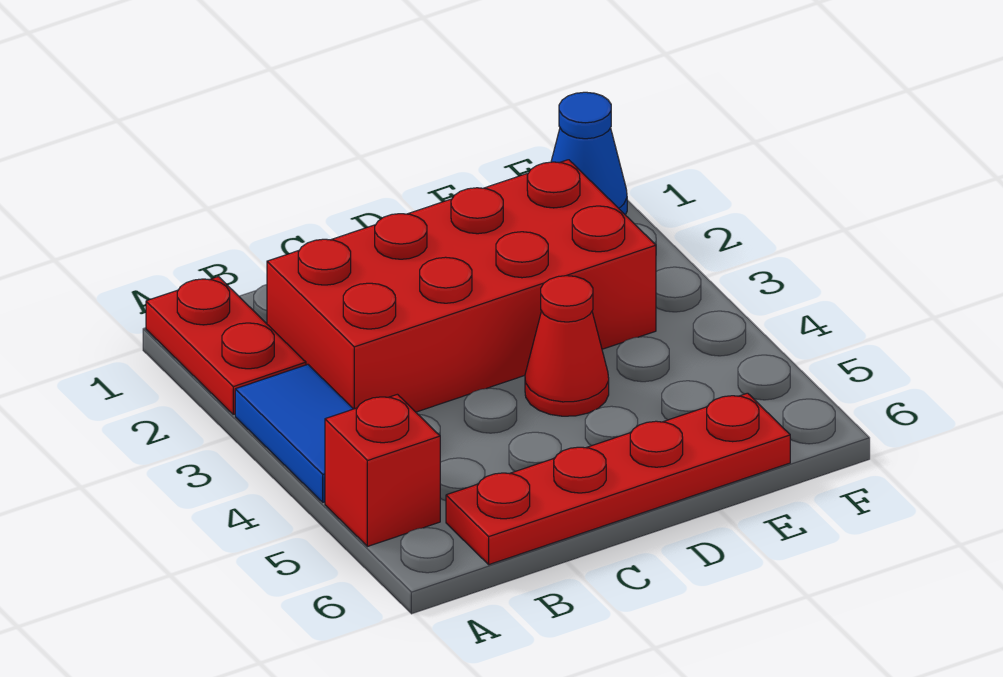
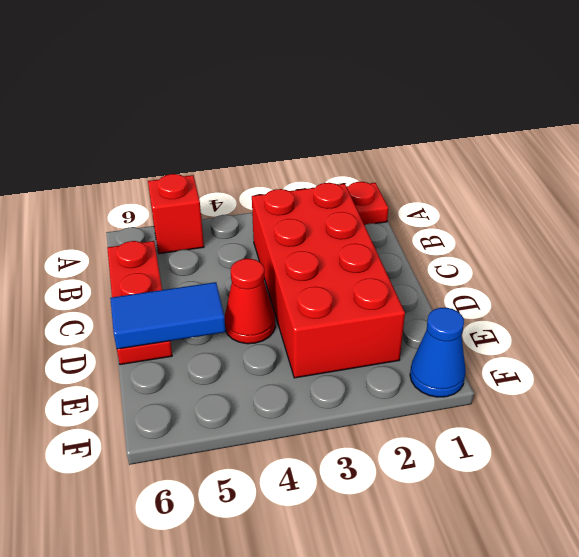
blue 1x2 tile [235,364,353,502] -> blue 1x2 tile moved to [110,282,226,349]
red 1x4 plate [446,393,790,565] -> red 1x3 plate [107,241,172,365]

